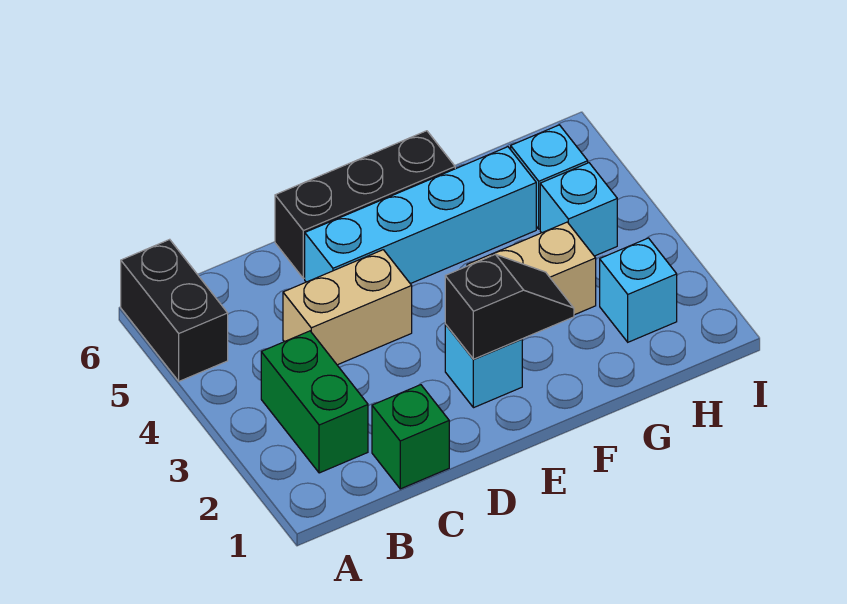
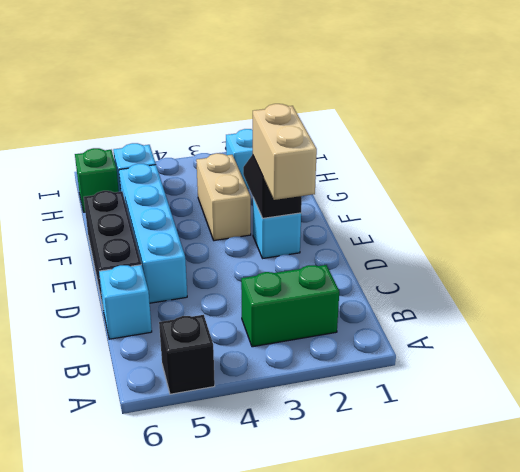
black 1x2 brick [121,239,228,381] -> black 1x1 brick [159,315,215,394]
green 1x1 brick [372,385,449,489] -> green 1x1 brick moved to [75,148,119,212]
tan 1x2 brick [283,250,412,365] -> tan 1x2 brick moved to [253,104,317,200]
cyan 1x1 brick [540,163,617,256] -> cyan 1x1 brick moved to [99,265,152,339]

